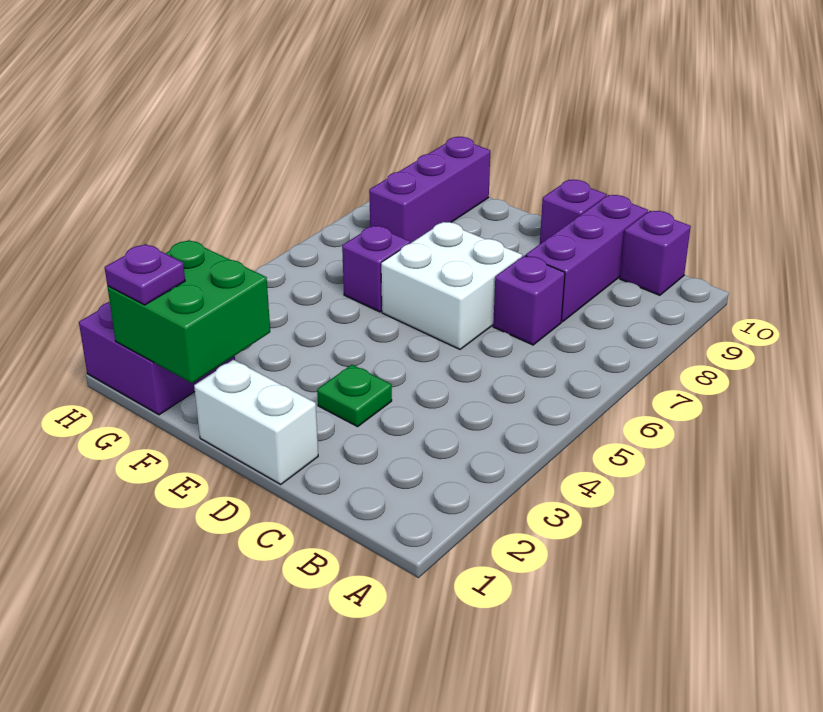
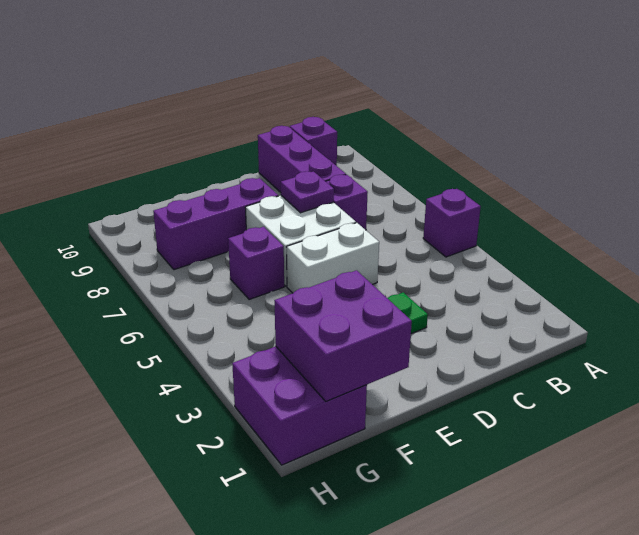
white 1x2 brick [194,360,318,485] -> white 1x2 brick moved to [287,223,379,293]
purple 1x1 brick [540,180,607,244] -> purple 1x1 brick moved to [423,189,481,257]
green 2x2 brick [107,240,270,383] -> purple 2x2 brick [274,270,412,401]
purple 1x1 plate [105,244,185,305] -> purple 1x1 plate moved to [281,171,334,213]
purple 1x3 brick [369,137,490,243] -> purple 1x3 brick turned to [153,178,278,270]

